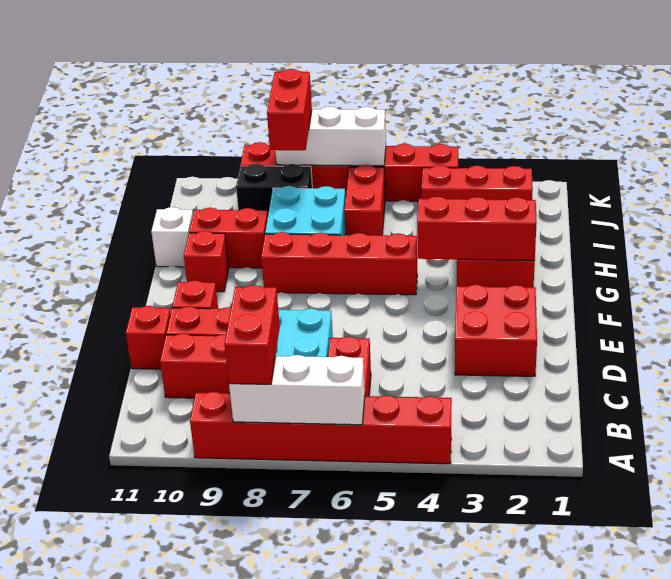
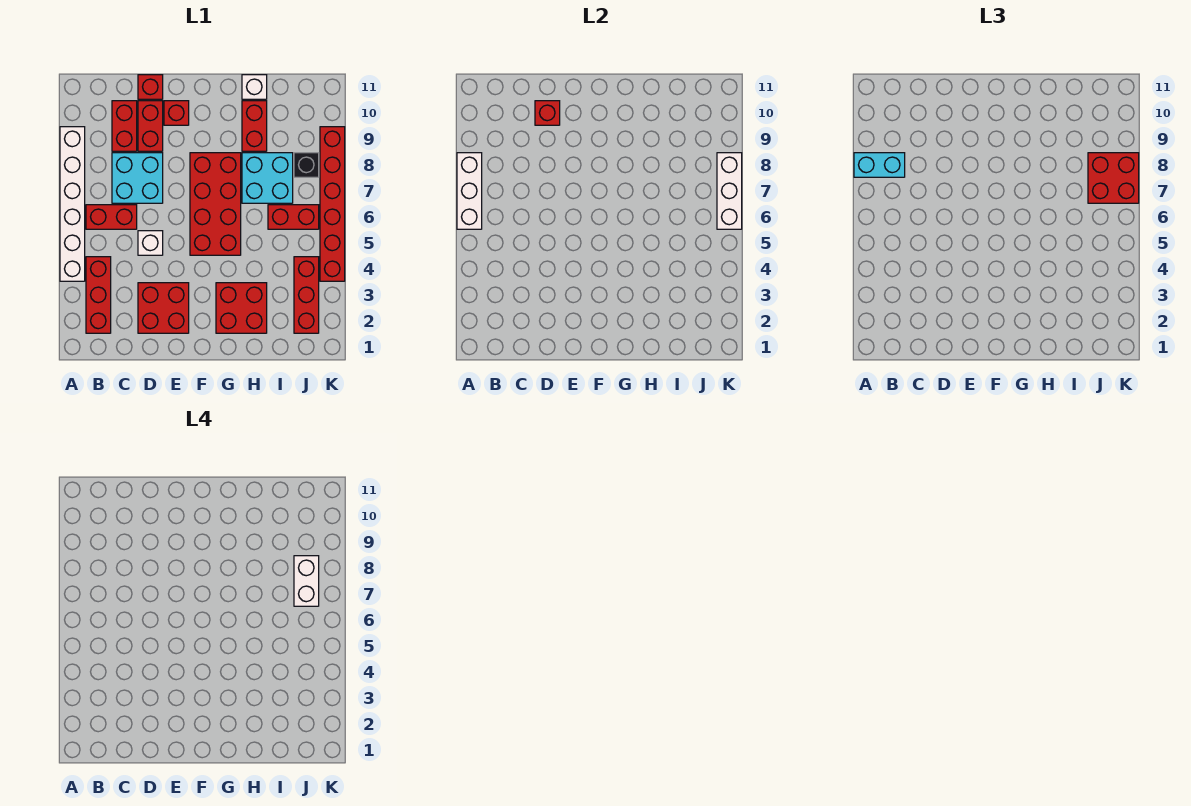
red 1x6 brick [190,392,452,464] -> white 1x6 brick [60,127,85,281]
red 1x2 brick [225,285,280,384] -> cyan 1x2 brick [854,153,905,177]
none -> white 1x1 brick [138,231,163,255]
red 1x3 brick [417,196,536,260] -> red 1x3 brick moved to [86,257,111,333]
red 1x4 brick [261,232,417,295] -> red 2x4 brick [190,153,241,255]
red 1x1 brick [184,231,229,292] -> red 1x1 brick moved to [535,101,560,125]
none -> white 1x2 brick [294,556,319,606]
black 1x2 brick [236,164,312,215] -> black 1x1 brick [294,153,319,177]
red 1x2 brick [267,69,312,150] -> red 2x2 brick [1088,153,1139,203]

